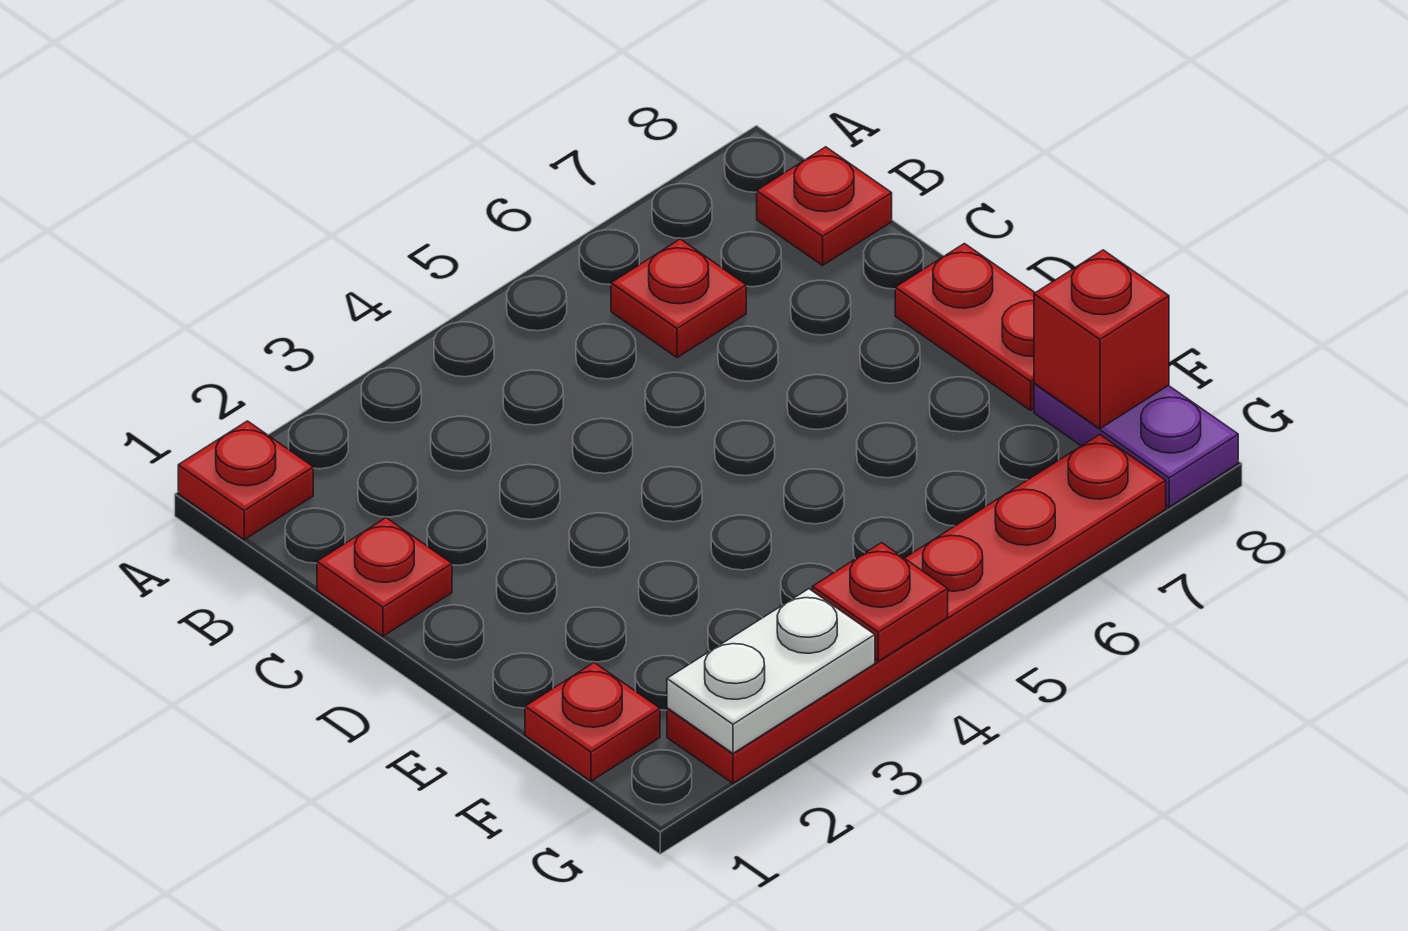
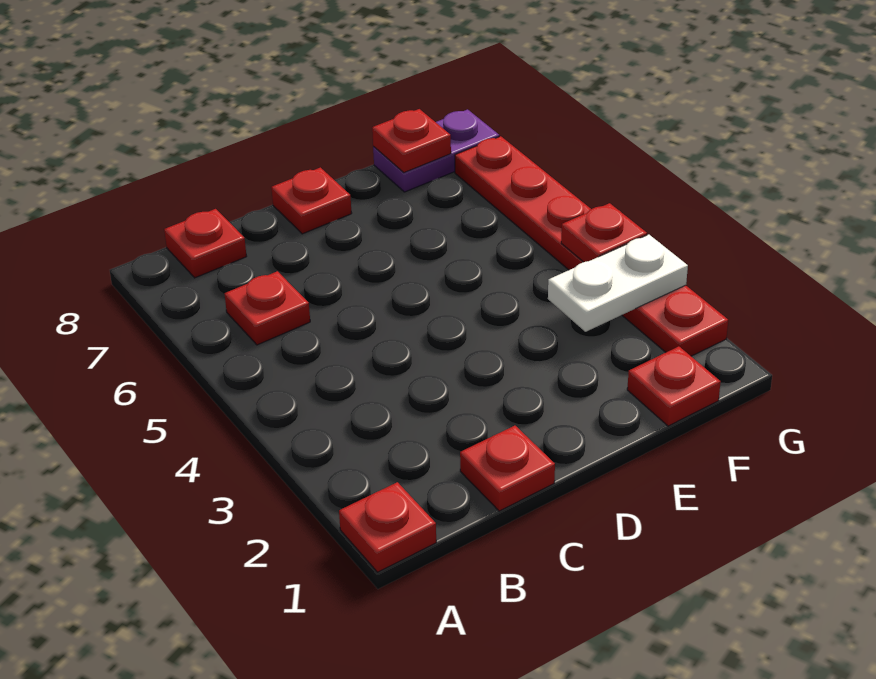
red 1x2 plate [895,244,1035,410] -> red 1x1 plate [271,167,352,234]
red 1x1 brick [1034,250,1169,429] -> red 1x1 plate [372,109,451,173]
white 1x2 plate [667,589,875,753] -> white 1x2 plate turned to [548,235,688,332]

